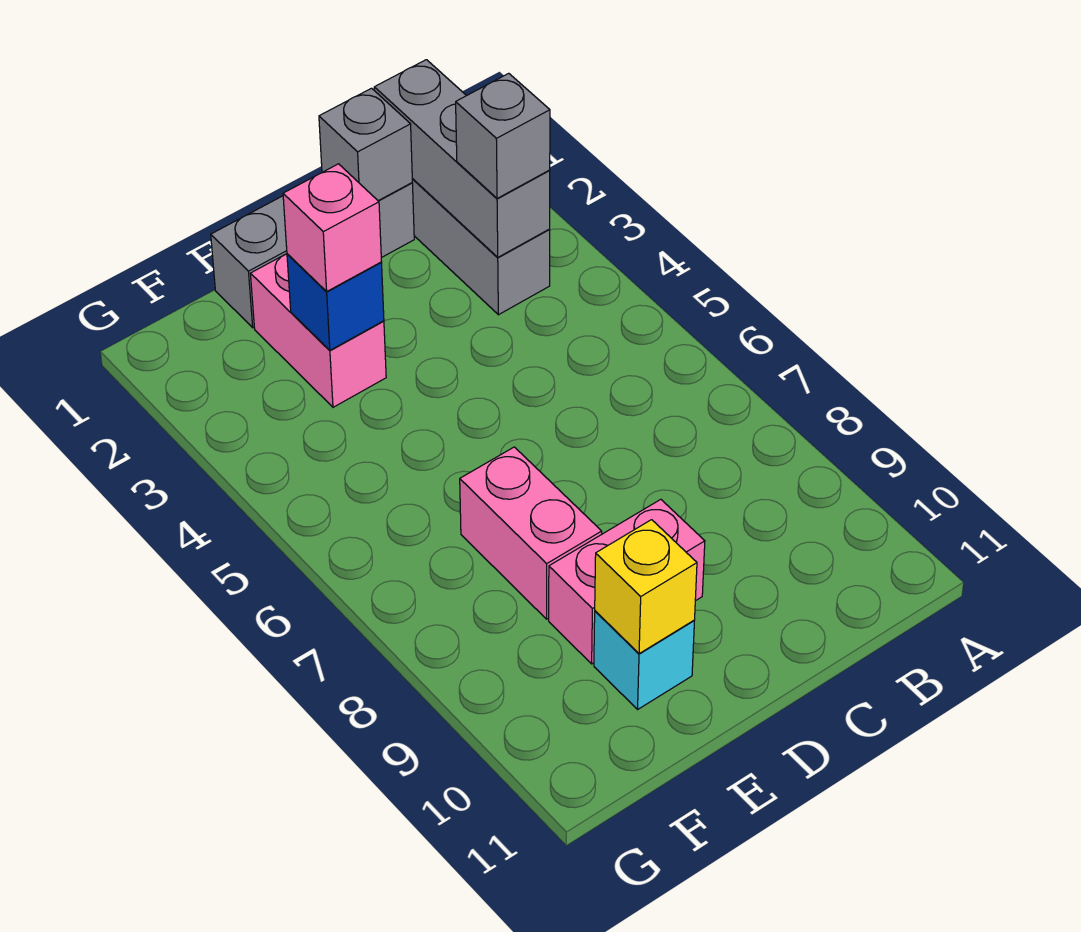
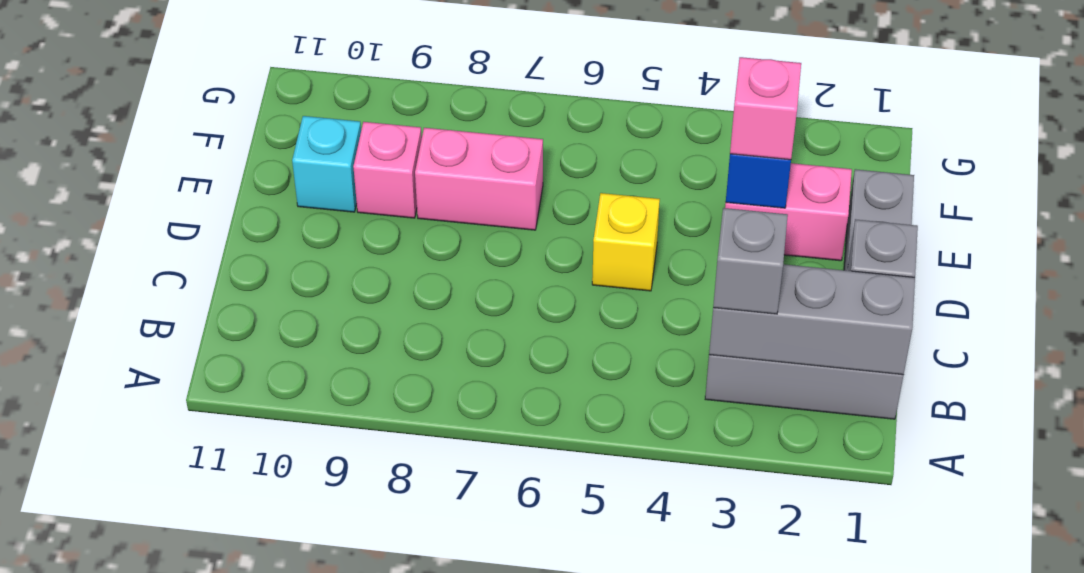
pink 1x2 brick [549,499,705,664] -> pink 1x1 brick [353,122,422,218]
yellow 1x1 brick [595,520,697,654] -> yellow 1x1 brick moved to [592,193,660,291]

